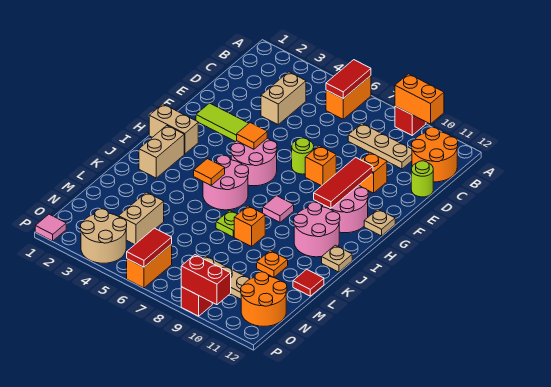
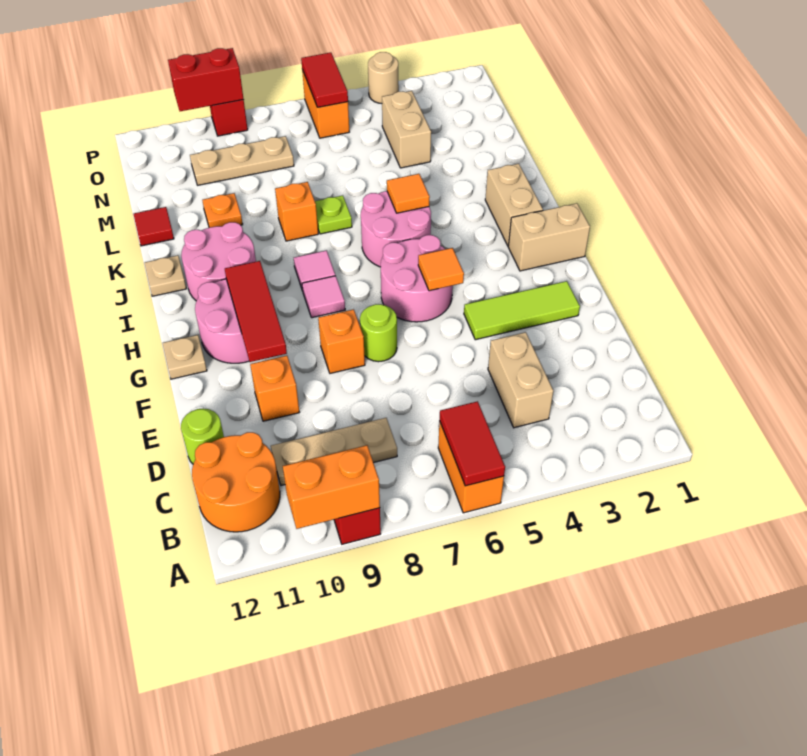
orange 2x2 round brick [241,272,287,326] -> none
tan 2x2 round brick [80,209,127,263] -> tan 1x1 round brick [368,52,399,103]
pink 1x1 tile [35,214,66,241] -> pink 1x1 tile moved to [302,276,345,318]

